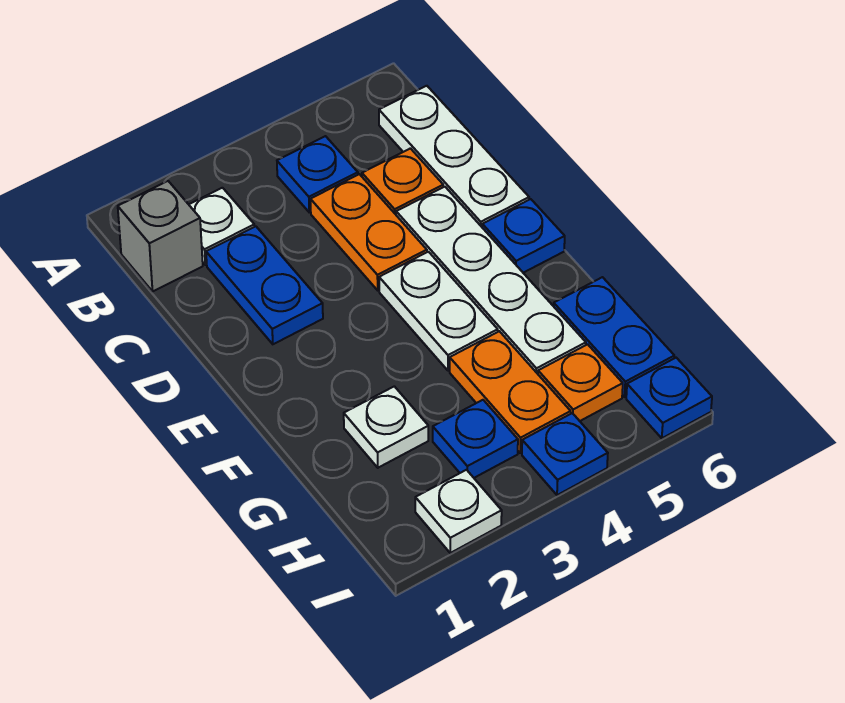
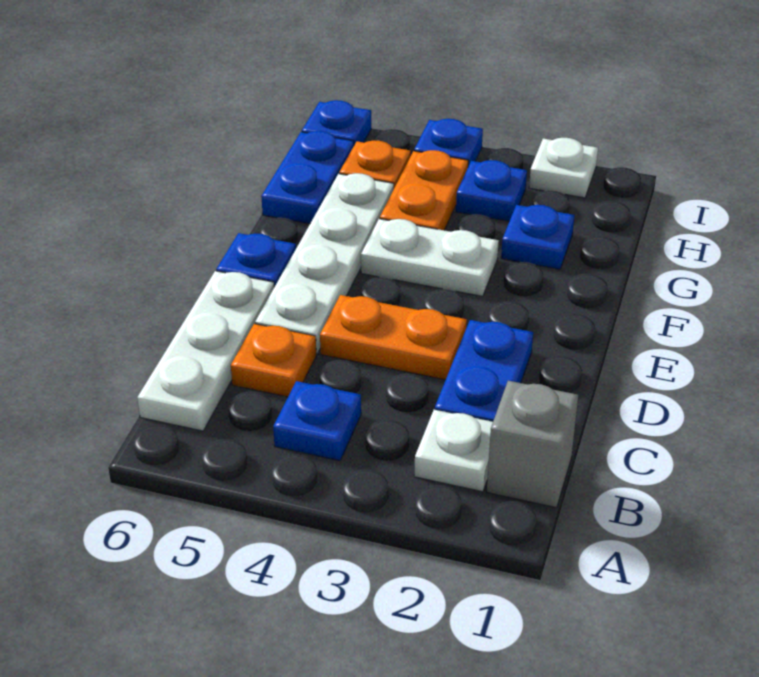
orange 1x2 plate [310,174,427,290] -> orange 1x2 plate turned to [320,295,467,380]
white 1x2 plate [379,252,498,371] -> white 1x2 plate turned to [361,219,499,296]
white 1x1 plate [344,386,428,468] -> blue 1x1 plate [501,205,574,269]

